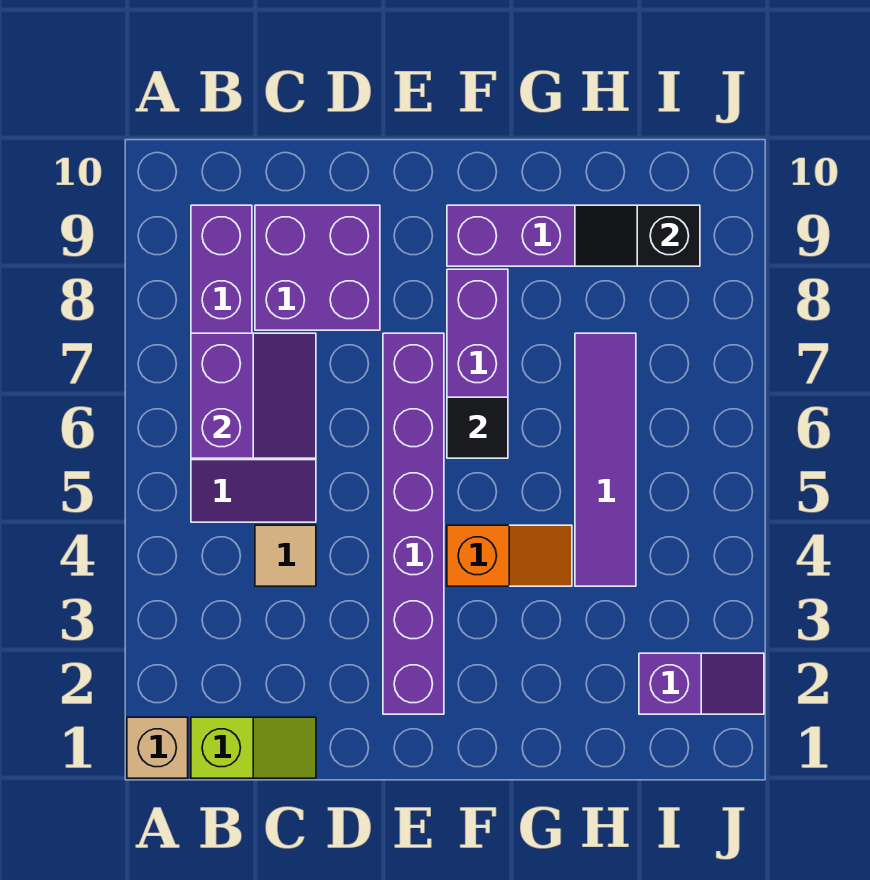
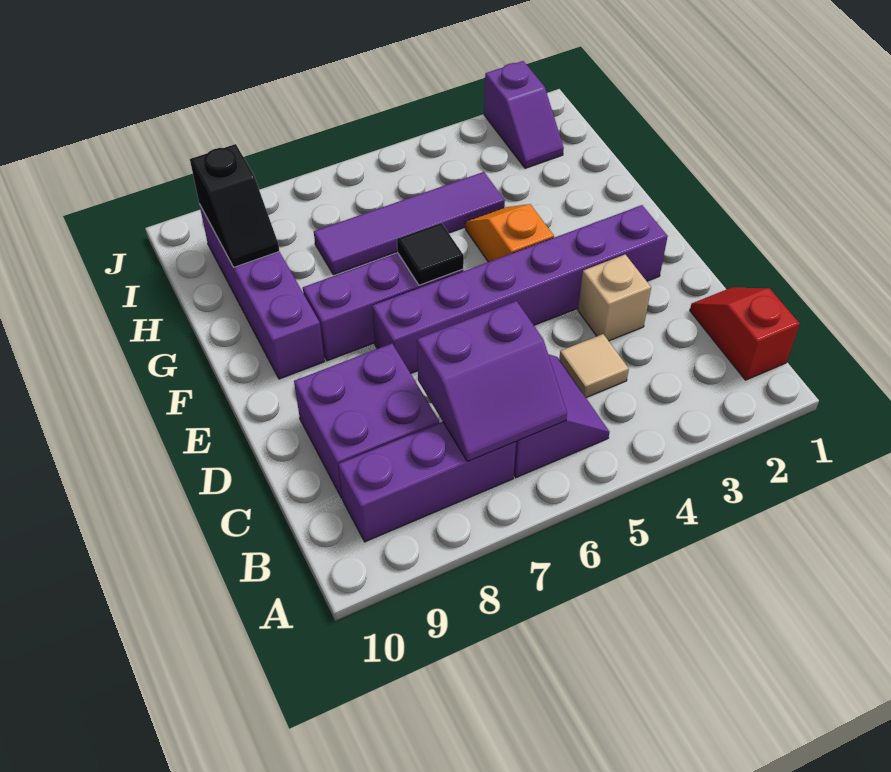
tan 1x1 brick [127,717,188,778] -> tan 1x1 brick moved to [578,254,651,341]
lime 1x2 slope [191,717,316,778] -> red 1x2 slope [690,288,800,380]
purple 2x2 slope [191,333,316,458] -> purple 2x2 slope turned to [417,301,567,461]
purple 1x2 slope [639,653,764,714] -> purple 1x2 slope turned to [484,61,564,168]

